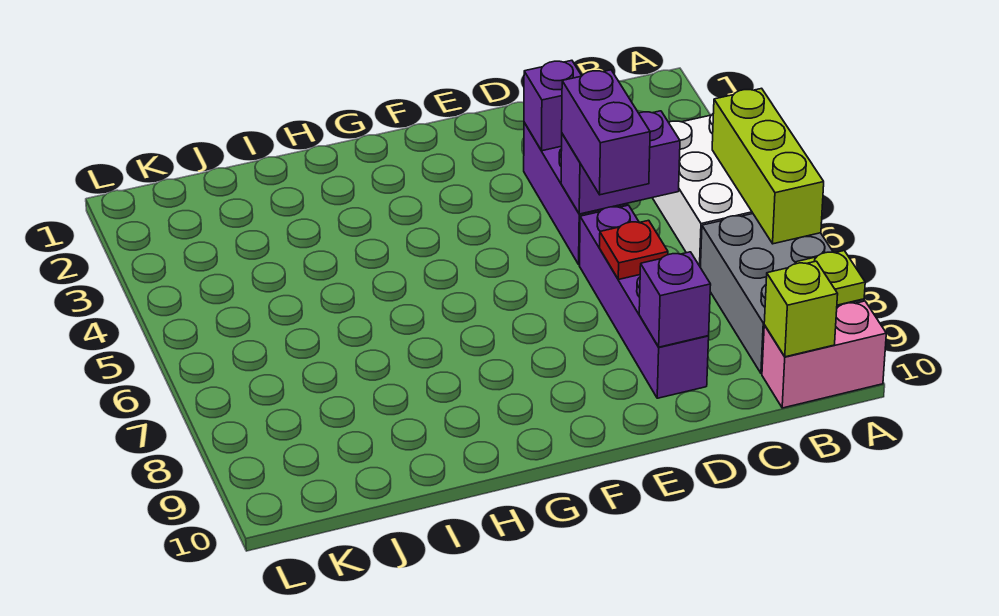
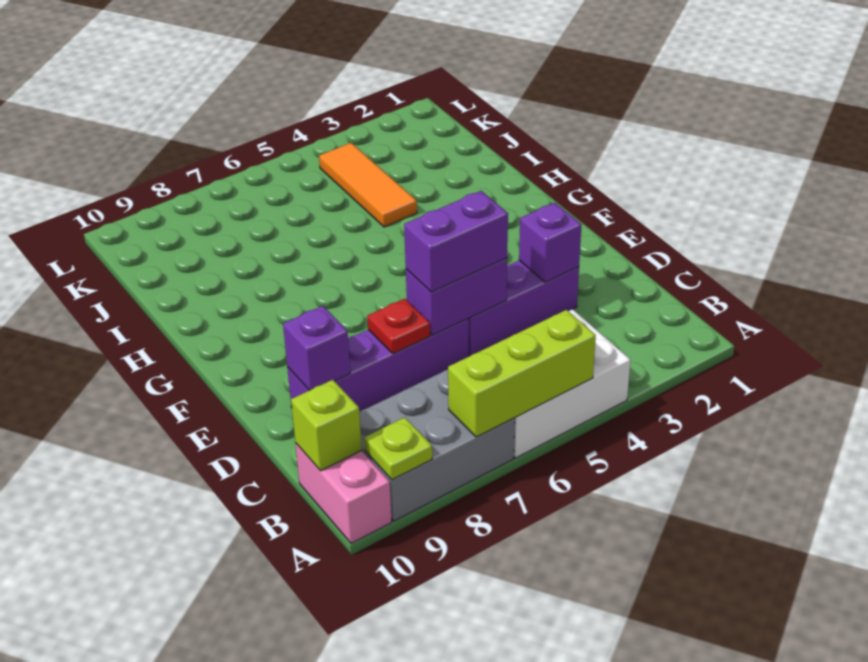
purple 1x2 brick [561,111,680,214] -> purple 1x2 brick turned to [406,258,507,335]
none -> orange 1x3 tile [319,143,417,227]

